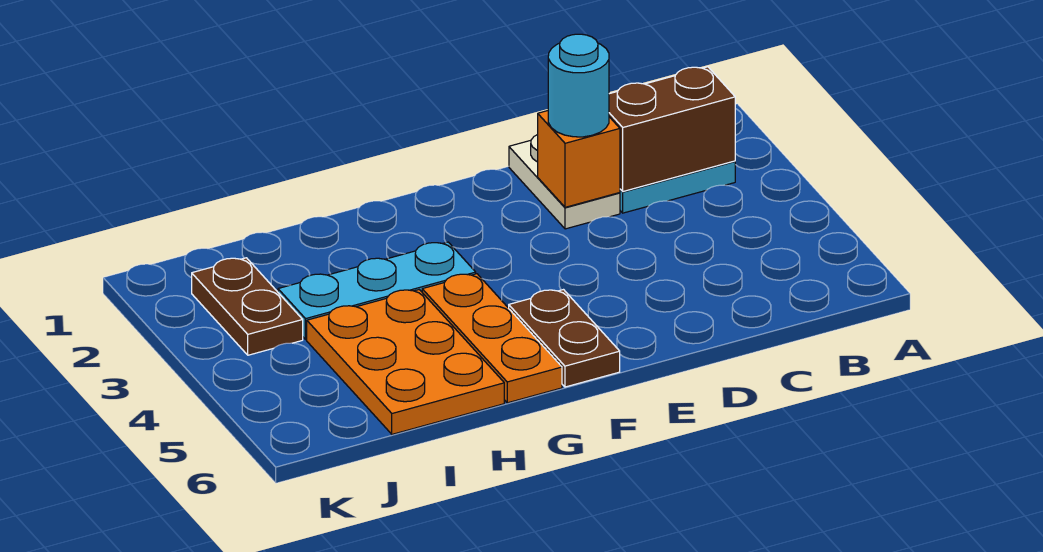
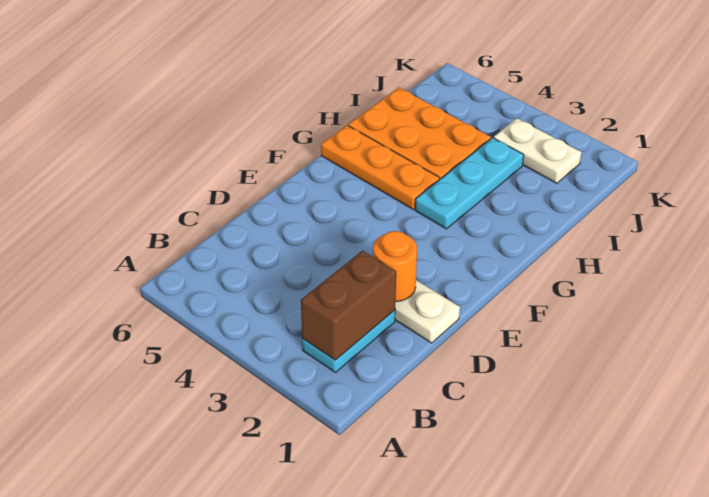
orange 1x1 brick [538,111,620,207] -> orange 1x1 round brick [373,231,417,302]
cyan 1x1 round brick [548,34,609,137] -> none
brown 1x2 plate [509,290,620,387] -> none
brown 1x2 plate [192,258,303,355] -> white 1x2 plate [494,118,581,183]

